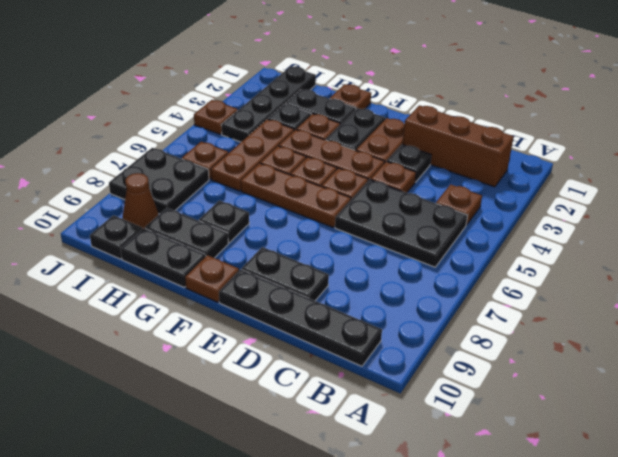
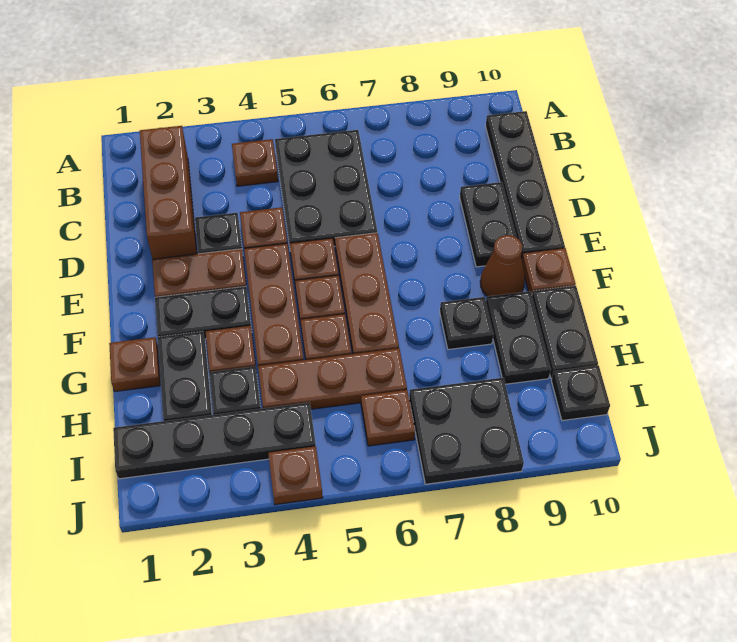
brown 1x1 cone [123,173,159,229] -> brown 1x1 cone moved to [480,235,525,296]

